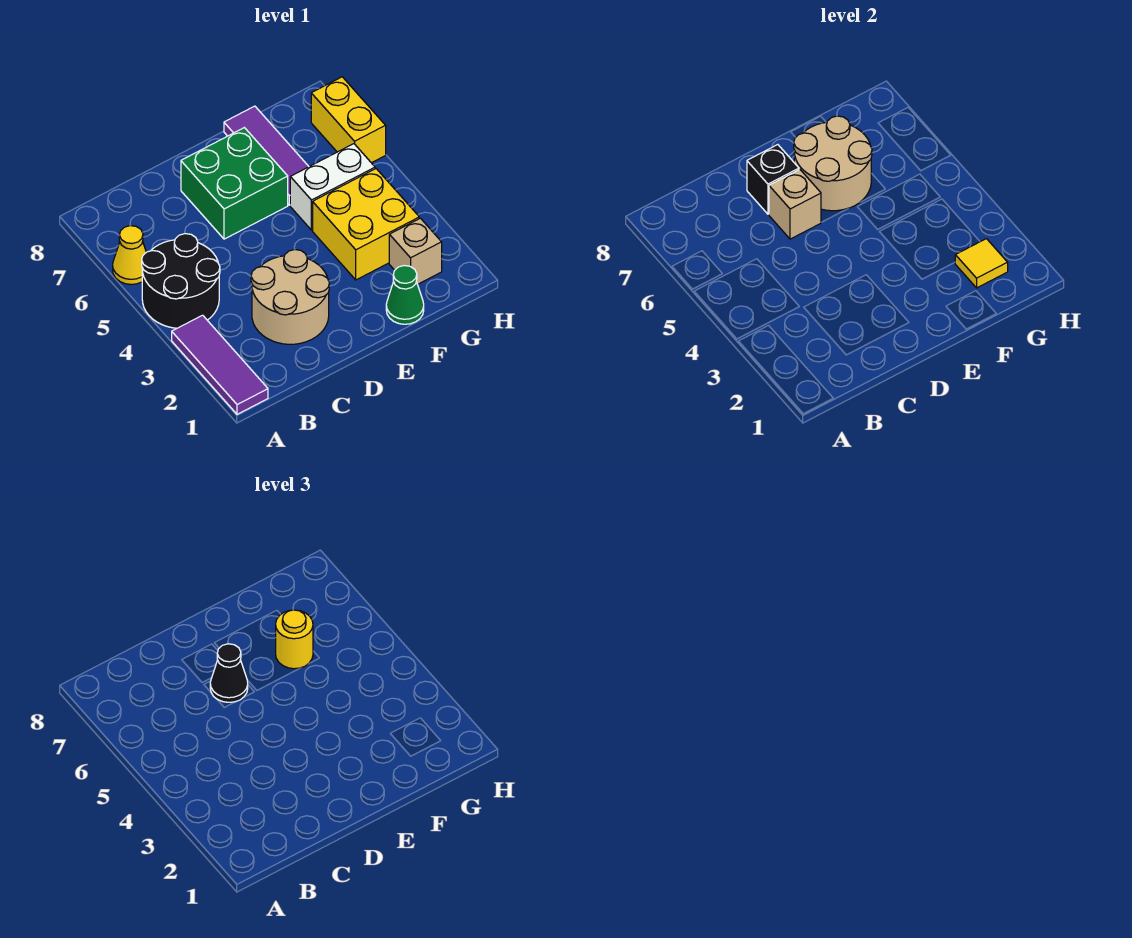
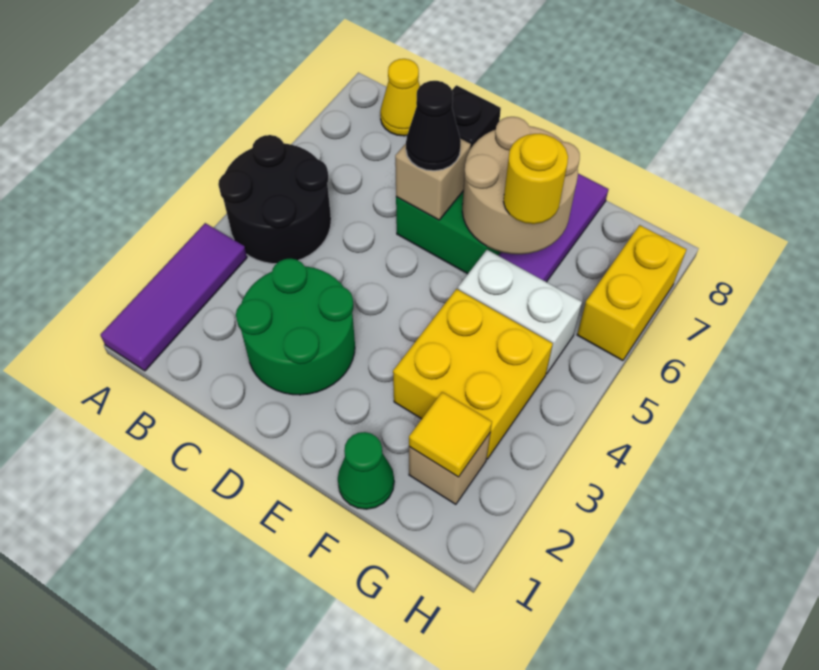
yellow 1x1 cone [113,226,146,285] -> yellow 1x1 cone moved to [380,59,420,136]
tan 2x2 round brick [251,250,329,344] -> green 2x2 round brick [236,259,355,395]

